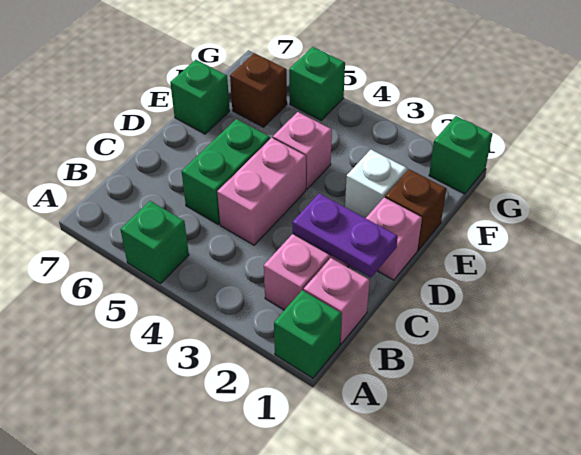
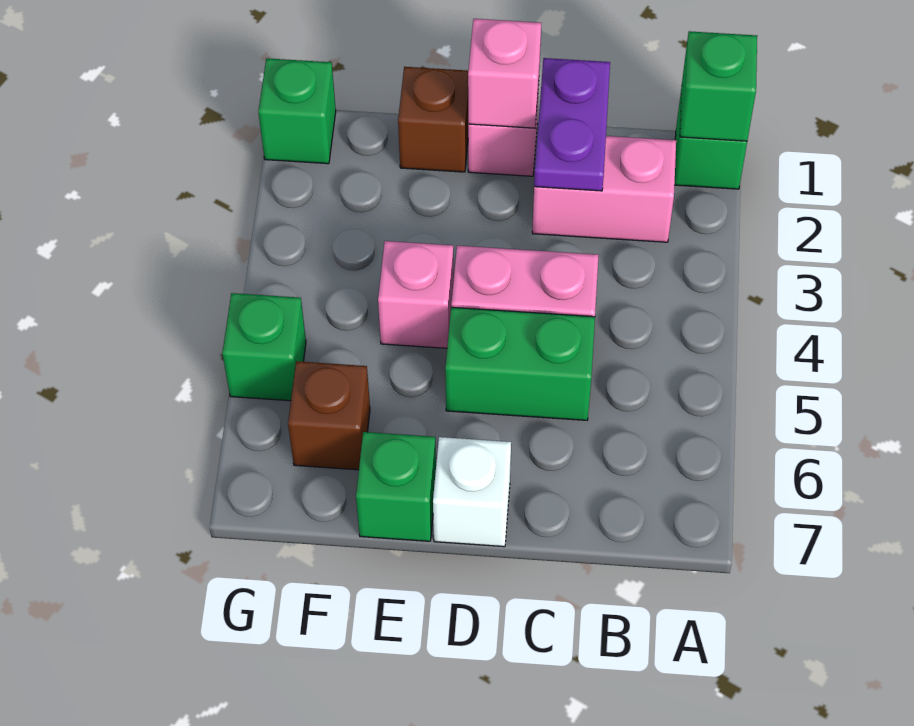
green 1x1 brick [120,201,189,283] -> green 1x1 brick moved to [680,31,757,141]
pink 1x1 brick [304,258,370,344] -> pink 1x1 brick moved to [468,19,541,128]
white 1x1 brick [345,150,407,218] -> white 1x1 brick moved to [433,437,511,547]

